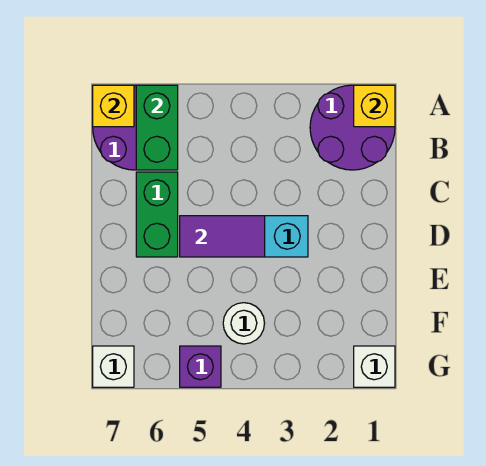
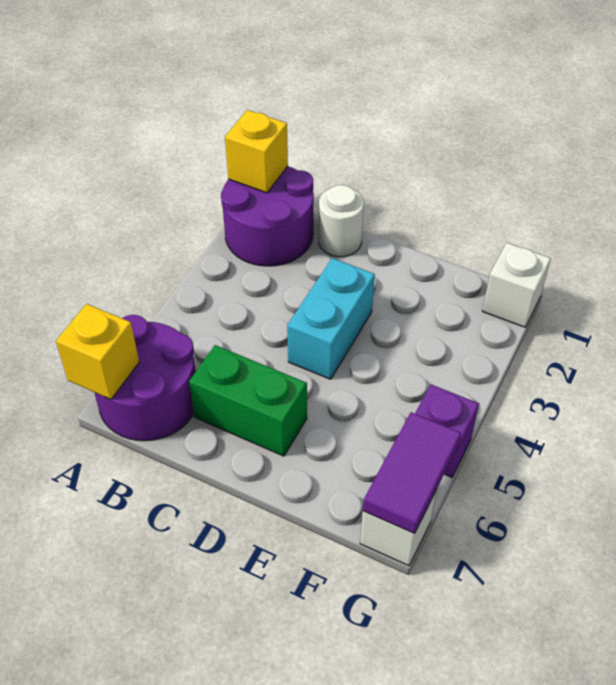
green 1x2 brick [136,85,178,170] -> none
purple 1x2 tile [180,216,265,257] -> purple 1x2 tile moved to [363,412,461,534]
white 1x1 round brick [223,303,265,344] -> white 1x1 round brick moved to [319,185,364,257]

